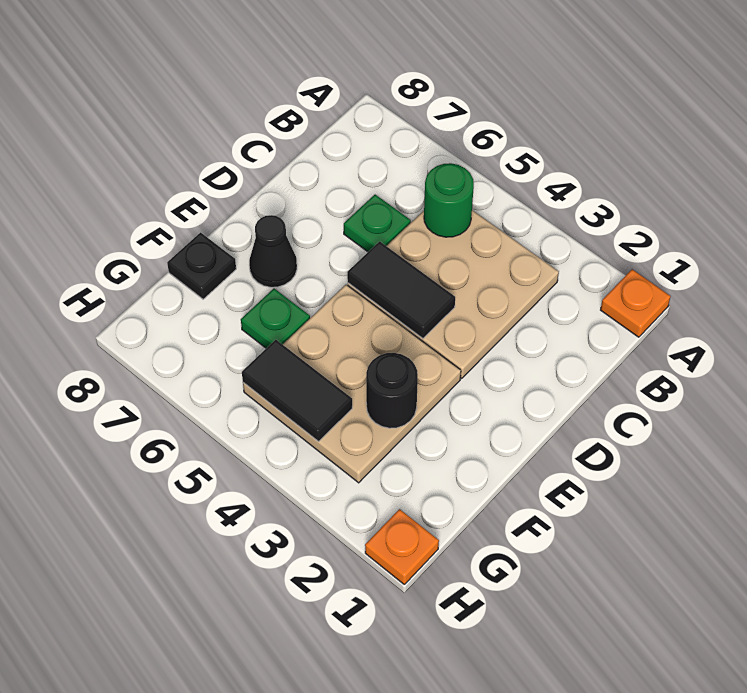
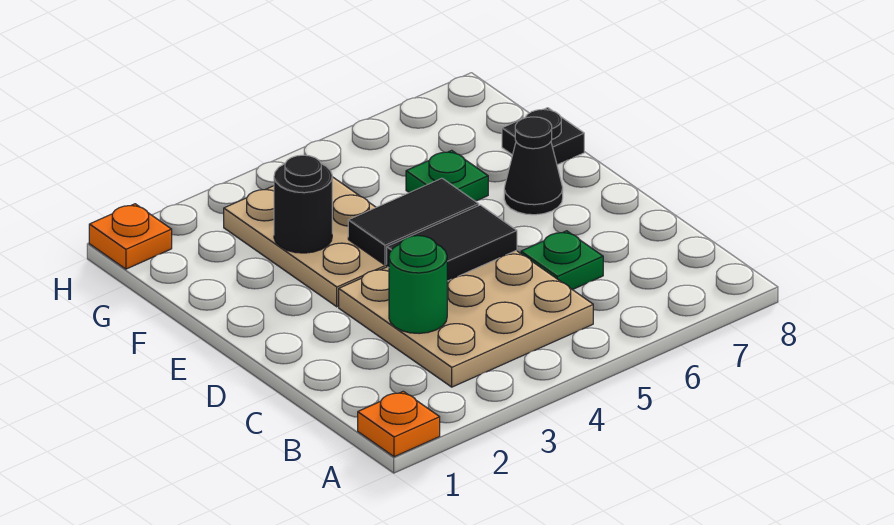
green 1x1 round brick [424,163,474,237] -> green 1x1 round brick moved to [389,236,447,334]
tan 3x3 plate [243,285,461,483] -> tan 2x3 plate [224,177,387,307]
black 1x2 tile [242,340,352,442] -> black 1x2 tile moved to [348,178,479,265]

